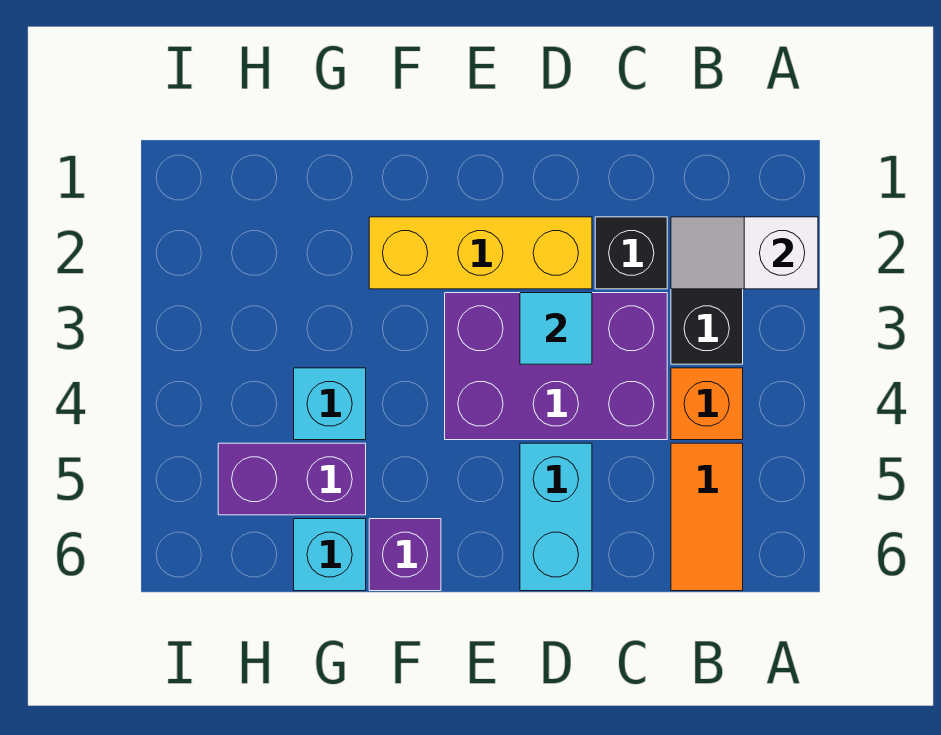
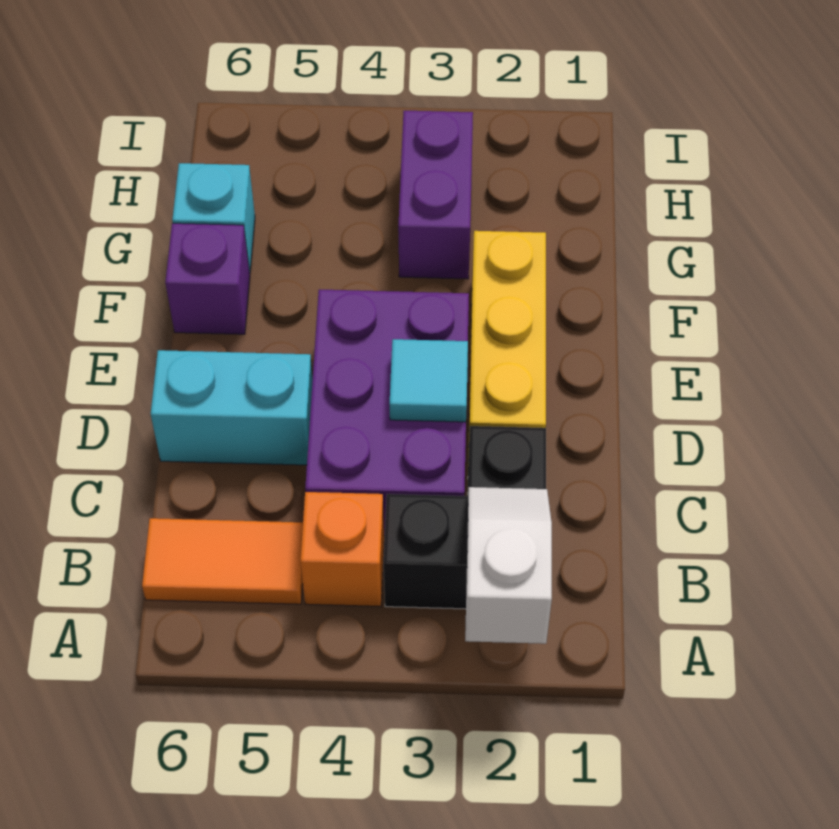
cyan 1x1 brick [294,368,366,440] -> none
purple 1x2 brick [218,443,366,515] -> purple 1x2 brick moved to [398,111,473,279]

